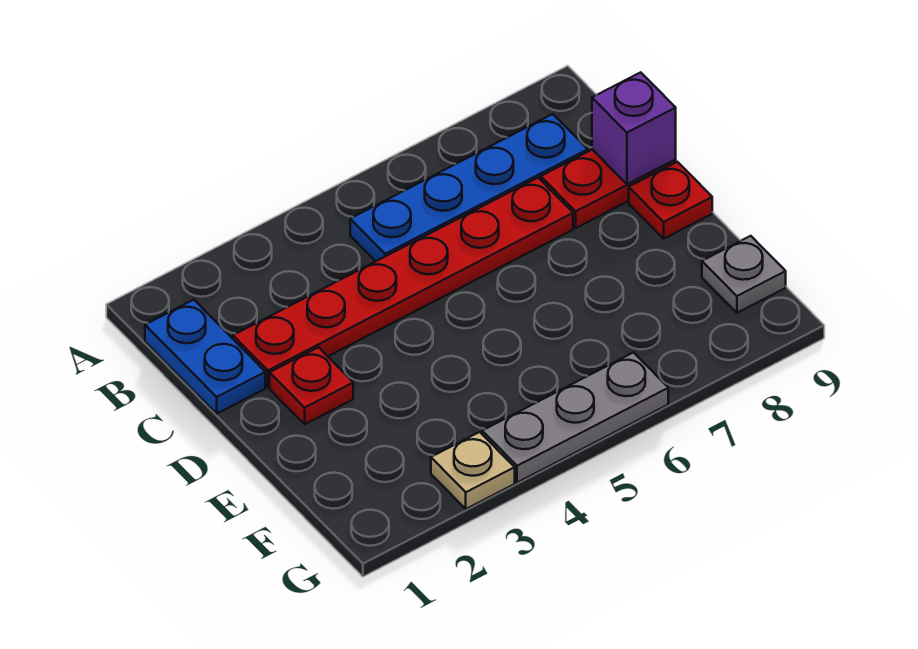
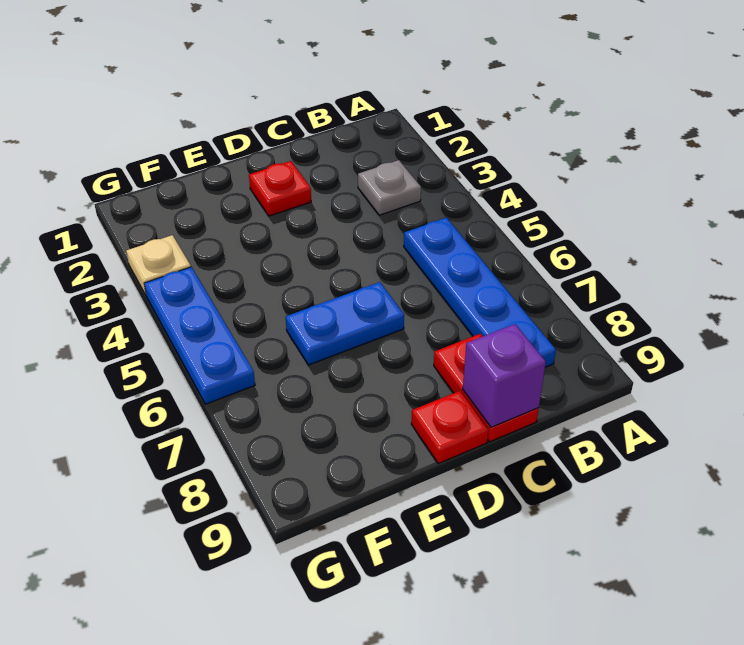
blue 1x2 plate [145,300,265,414] -> blue 1x2 plate moved to [286,282,404,365]
red 1x6 plate [233,178,573,387] -> none
grey 1x1 plate [702,236,786,313] -> grey 1x1 plate moved to [358,160,421,215]
grey 1x3 plate [482,353,668,483] -> blue 1x3 plate [144,267,255,404]

